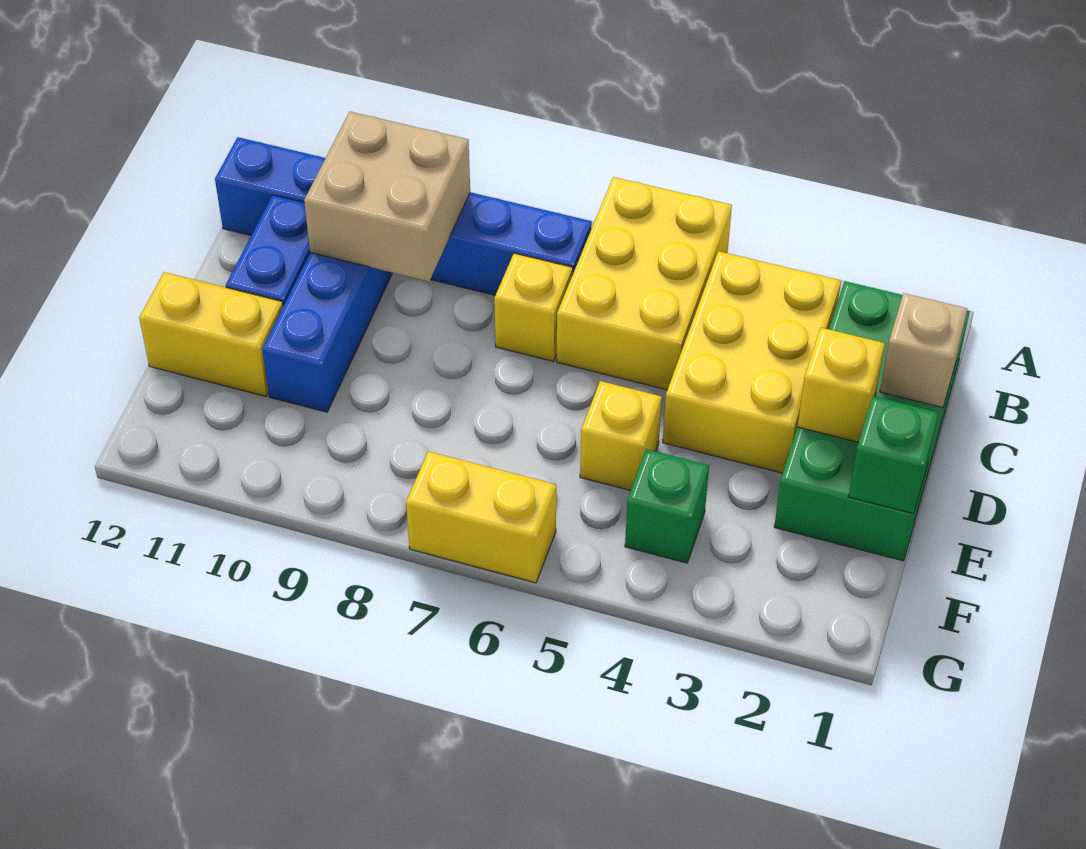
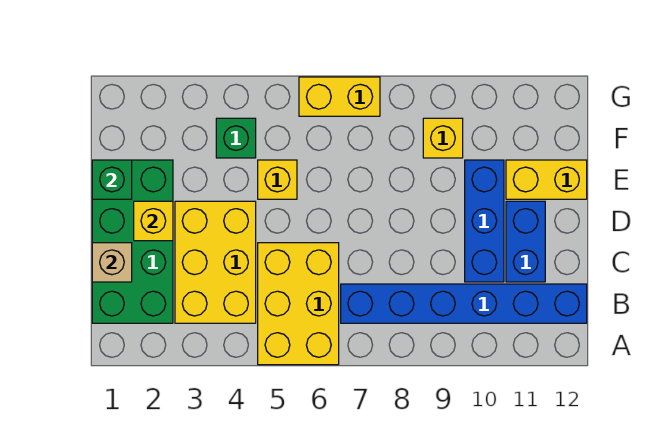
tan 2x2 brick [304,112,470,281] -> none
yellow 1x1 brick [494,253,573,361] -> yellow 1x1 brick moved to [423,118,463,158]

